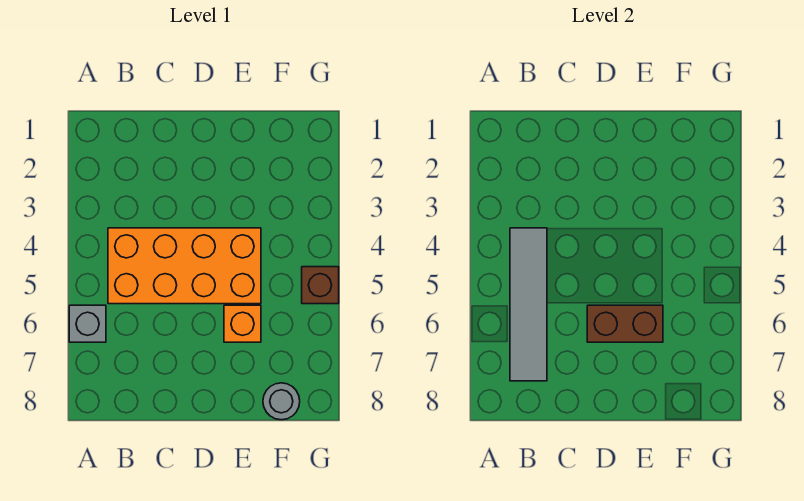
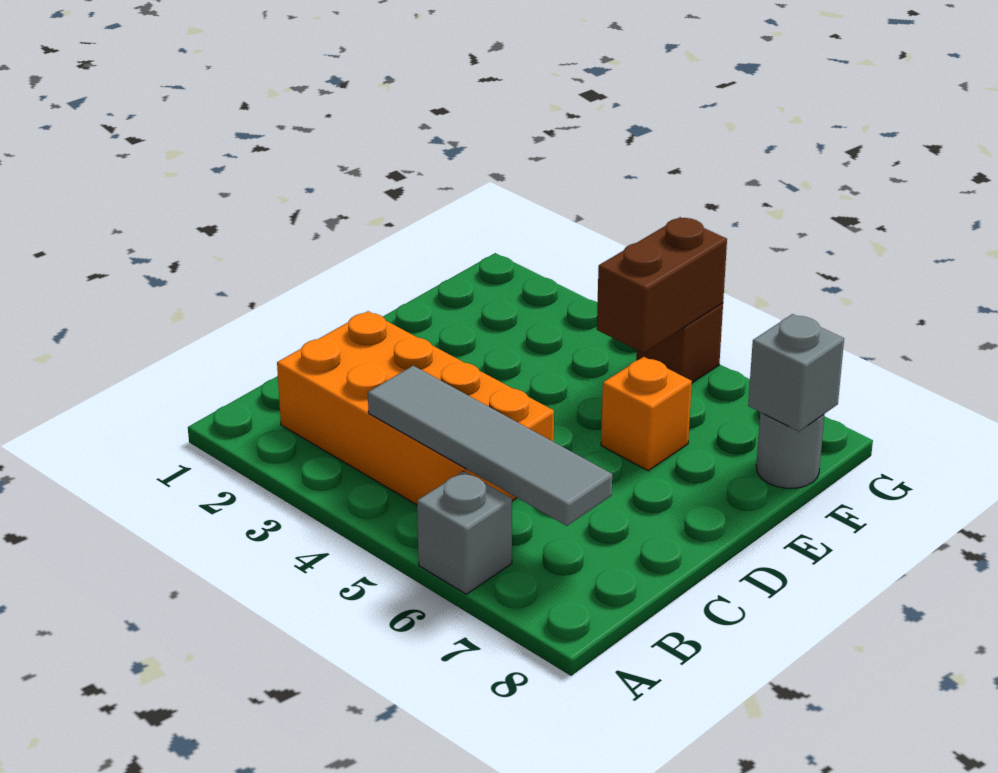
orange 2x4 brick [108,228,261,304] -> orange 2x4 brick turned to [277,311,554,505]
brown 1x2 brick [587,305,663,342] -> brown 1x2 brick moved to [597,217,727,353]
none -> grey 1x1 brick [748,314,844,431]

